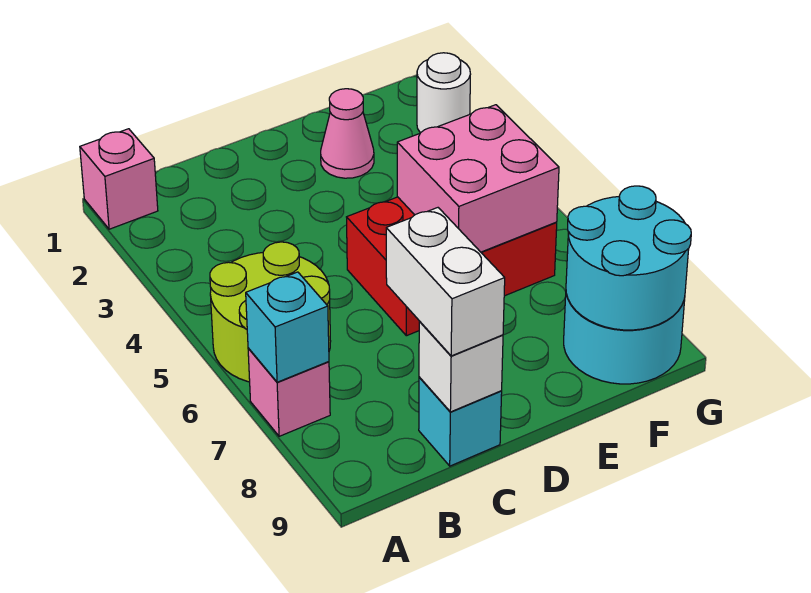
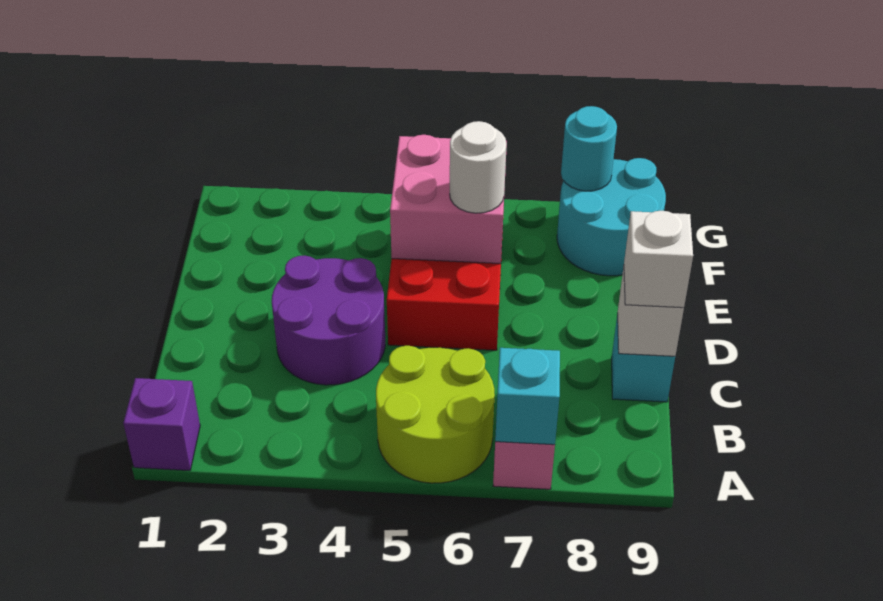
pink 1x1 brick [80,129,158,229] -> purple 1x1 brick [123,378,200,471]
none -> purple 2x2 round brick [272,256,385,385]
white 1x2 brick [386,208,505,356] -> white 1x1 brick [624,211,693,308]
pink 1x1 cone [321,89,374,178] -> none
cyan 2x2 round brick [566,186,691,330] -> cyan 1x1 round brick [561,106,617,191]
white 1x1 round brick [417,53,470,133] -> white 1x1 round brick moved to [450,121,507,213]

